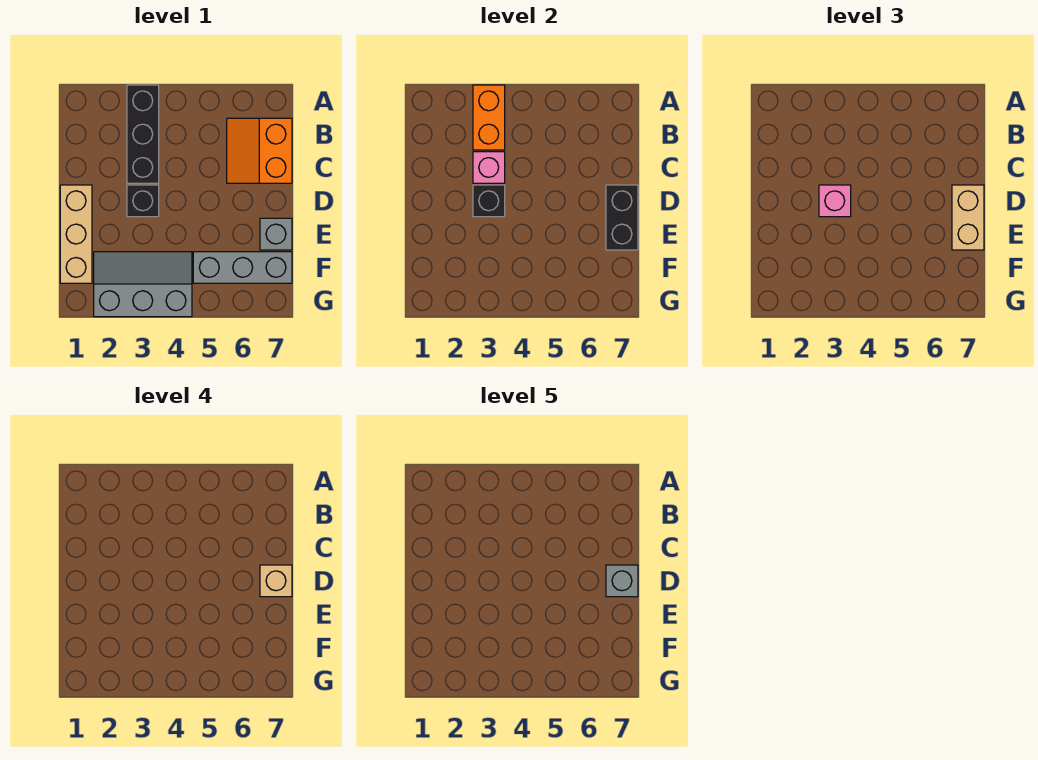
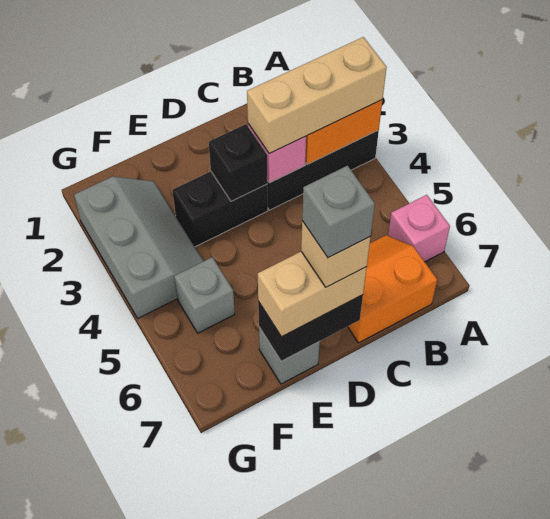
tan 1x3 brick [60,185,92,283] -> tan 1x3 brick moved to [247,37,387,154]
black 1x1 brick [127,185,159,217] -> black 1x2 brick [172,171,268,247]
pink 1x1 brick [819,185,851,217] -> pink 1x1 brick moved to [388,195,450,262]
grey 1x3 brick [193,252,292,283] -> grey 1x1 brick [174,257,235,333]

